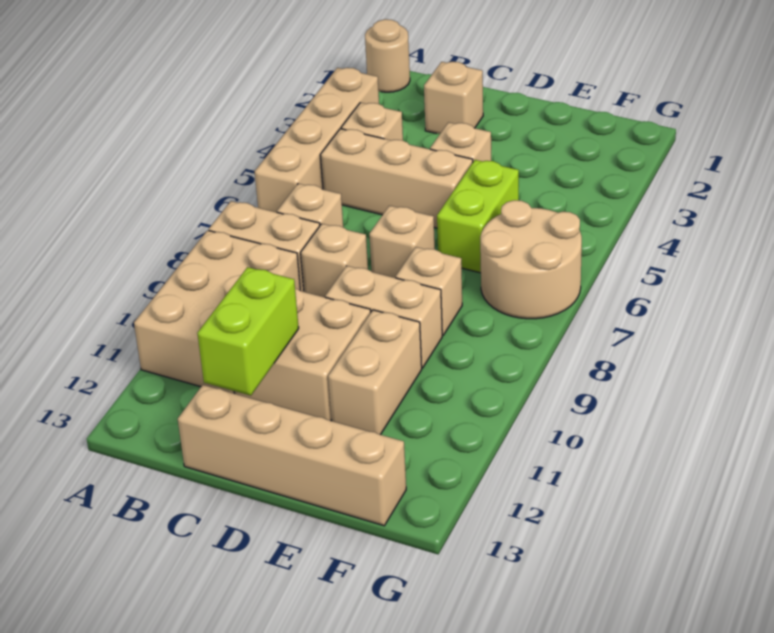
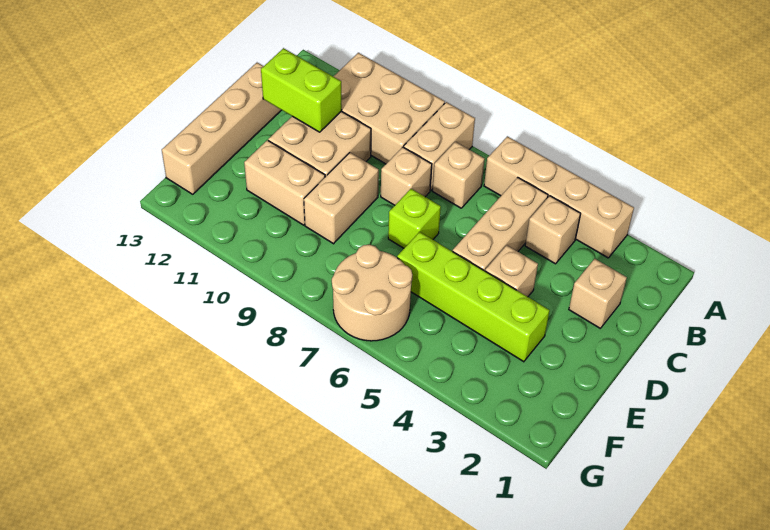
tan 1x1 round brick [365,19,410,92] -> none
tan 1x1 brick [369,206,435,278] -> lime 1x1 brick [388,189,441,248]
lime 1x2 brick [437,160,519,273] -> lime 1x4 brick [397,232,550,362]
tan 1x1 brick [396,247,462,335] -> none

